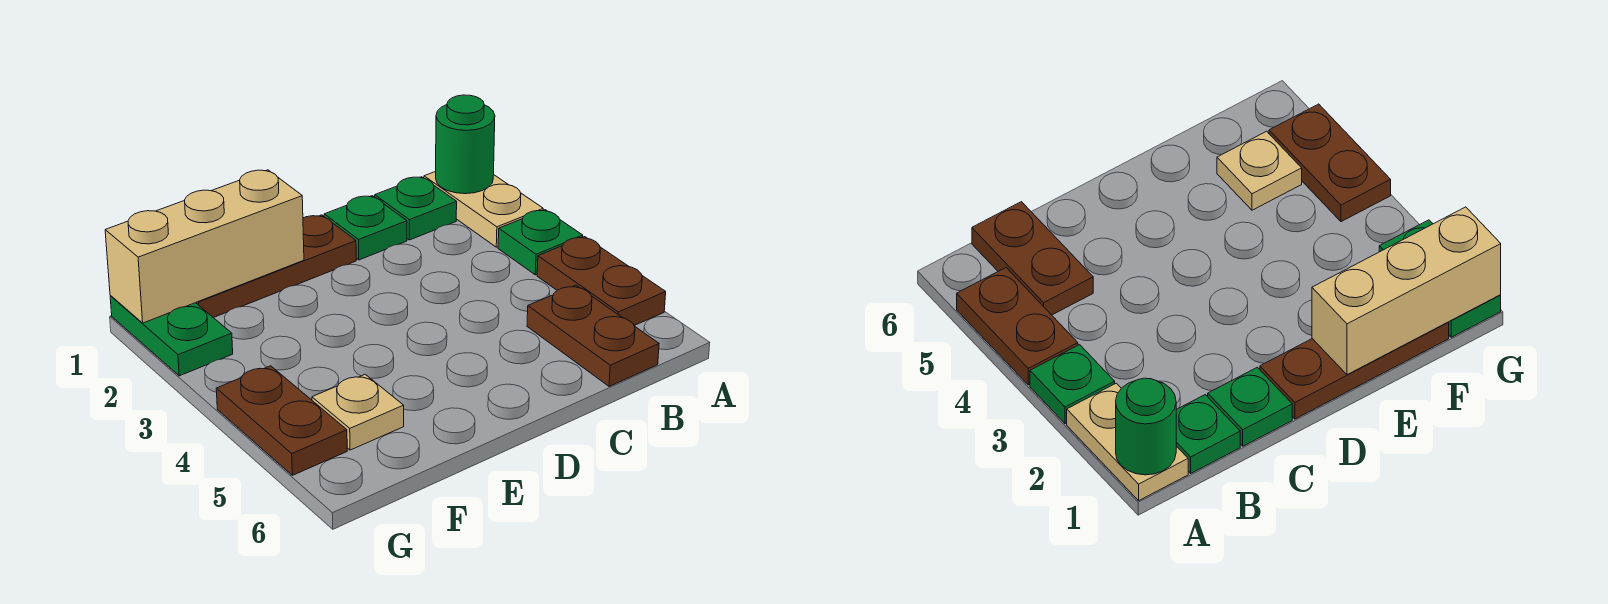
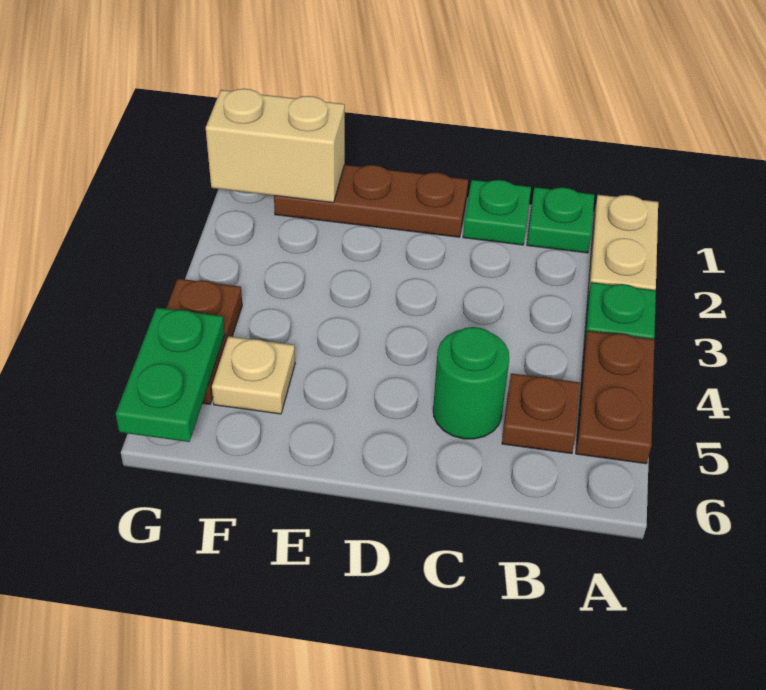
green 1x1 round brick [436,95,495,194] -> green 1x1 round brick moved to [433,327,509,439]
brown 1x2 plate [527,285,659,386] -> brown 1x1 plate [502,373,580,454]
tan 1x3 brick [105,170,304,323] -> tan 1x2 brick [206,89,345,203]
green 1x2 plate [110,296,233,376] -> green 1x2 plate moved to [116,308,225,442]

